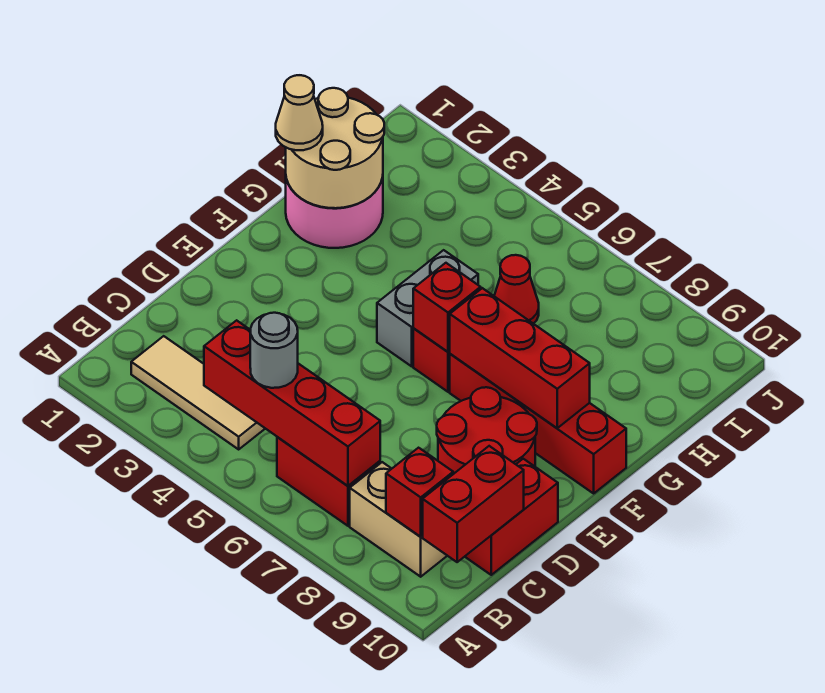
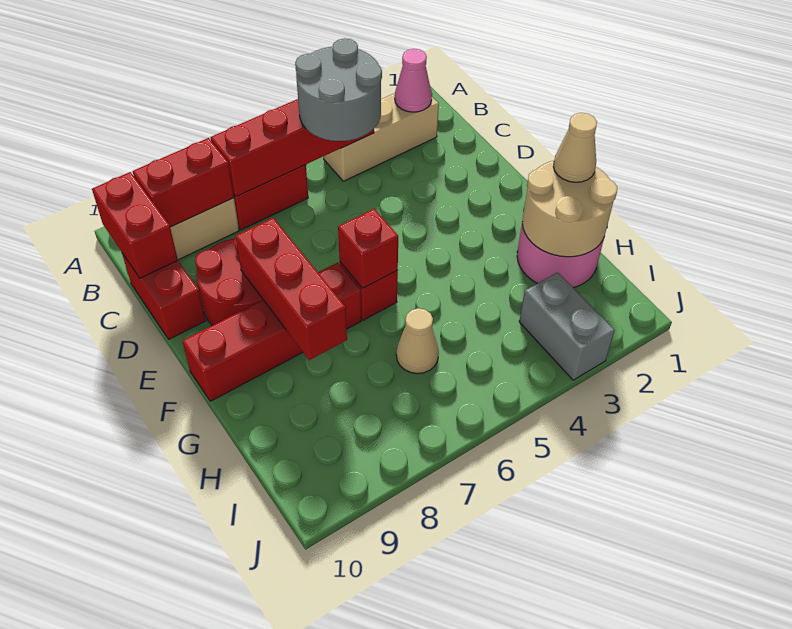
tan 1x3 tile [131,336,265,449] -> tan 1x3 brick [324,93,439,181]
none -> pink 1x1 cone [395,49,432,112]
grey 1x1 round brick [250,313,298,388] -> grey 2x2 round brick [295,38,382,141]
red 1x1 brick [386,448,453,537] -> red 1x2 brick [133,138,234,227]
grey 1x2 brick [377,250,478,366] -> grey 1x2 brick moved to [519,272,615,380]
red 1x3 brick [450,288,590,428] -> red 1x3 brick turned to [235,218,347,360]
red 1x1 cone [494,255,539,324] -> tan 1x1 cone [396,308,439,373]

